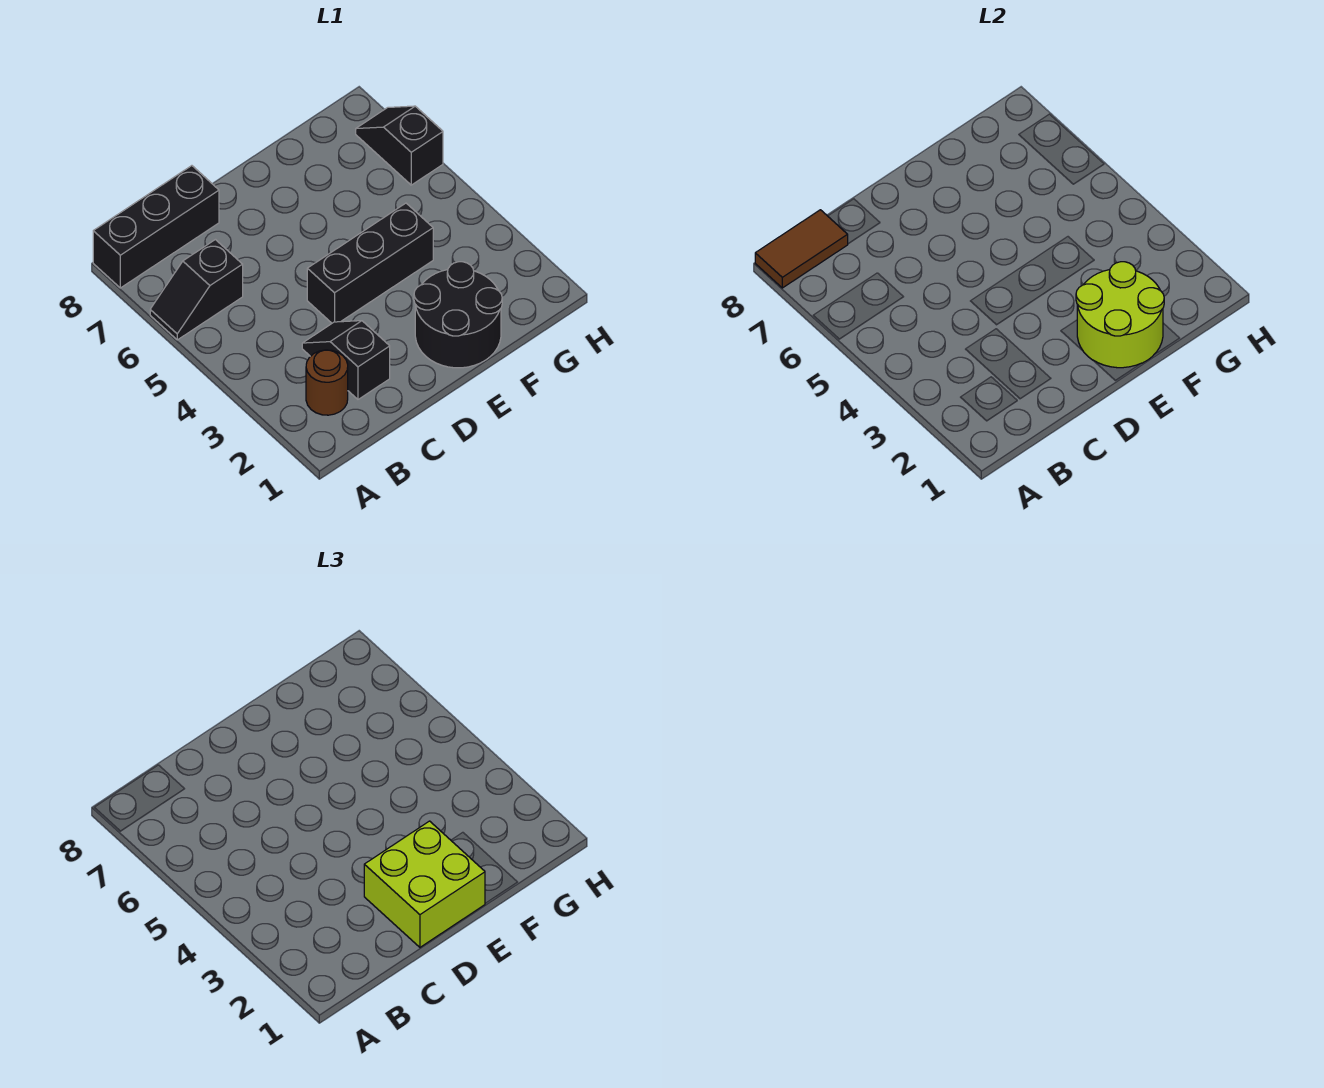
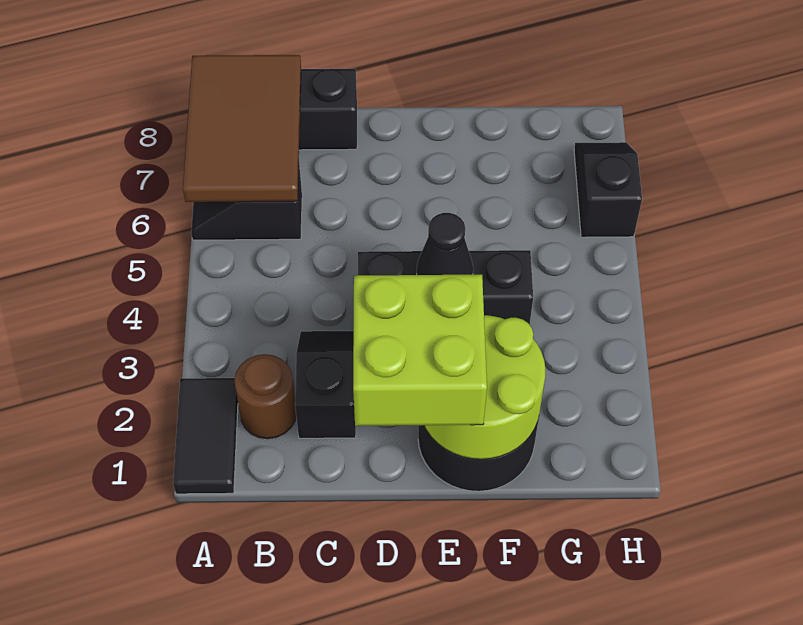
none -> black 1x2 tile [173,378,238,494]
brown 1x2 tile [755,210,848,288] -> brown 2x3 tile [183,55,301,202]
none -> black 1x1 cone [417,213,473,275]

